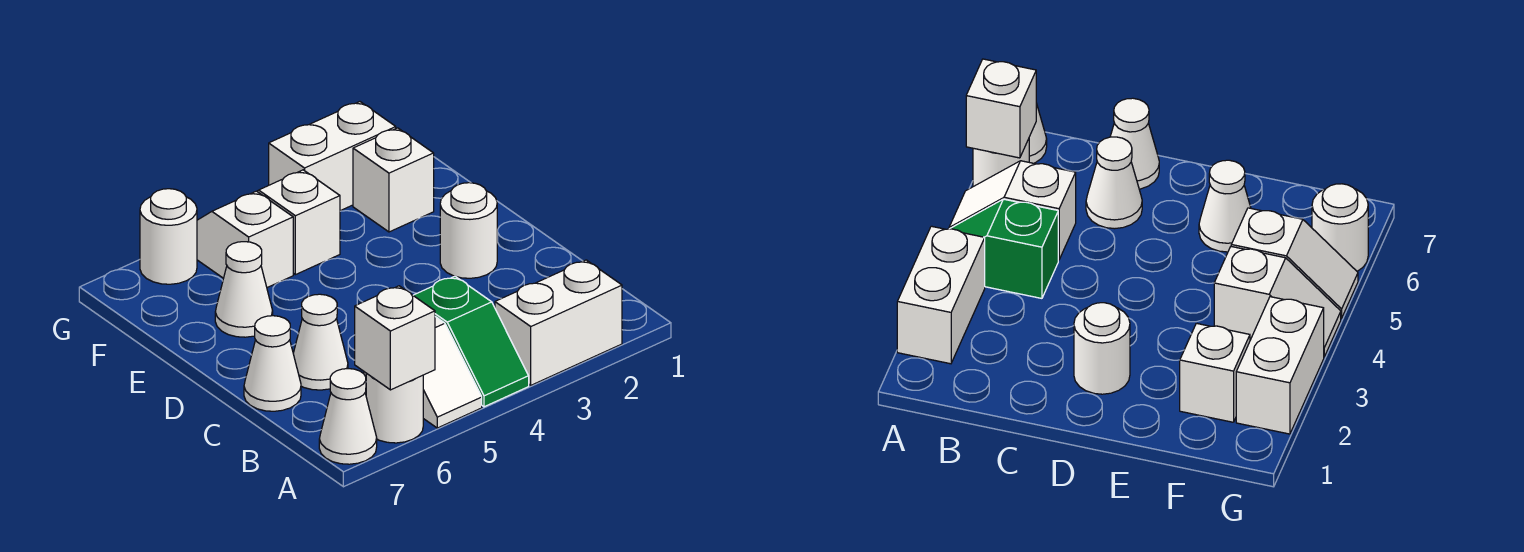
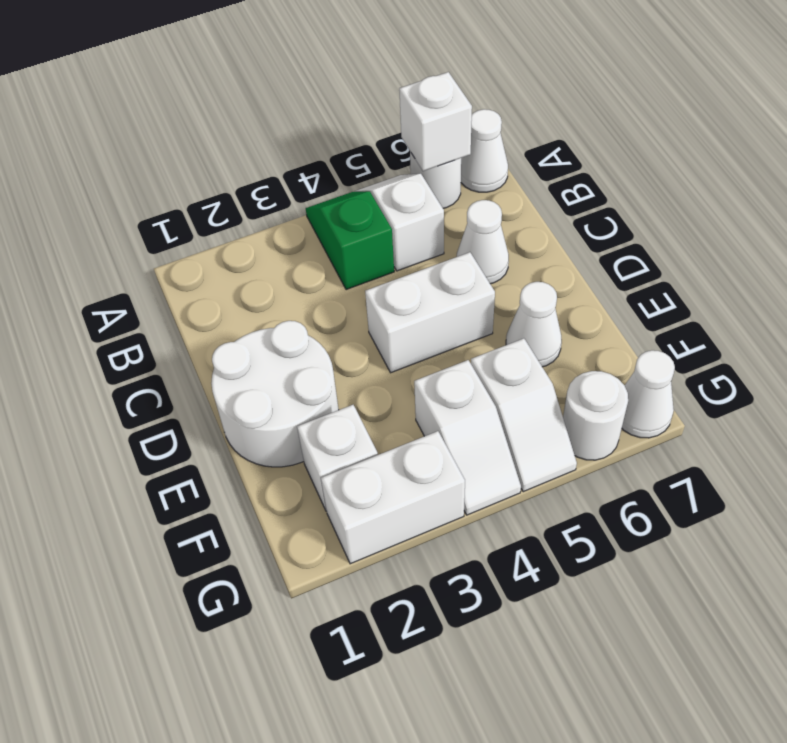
white 1x2 brick [495,260,622,385] -> white 1x2 brick moved to [365,252,495,373]
white 1x1 cone [244,316,301,411] -> white 1x1 cone moved to [622,350,675,438]
white 1x1 round brick [440,183,497,278] -> white 2x2 round brick [211,321,339,467]

